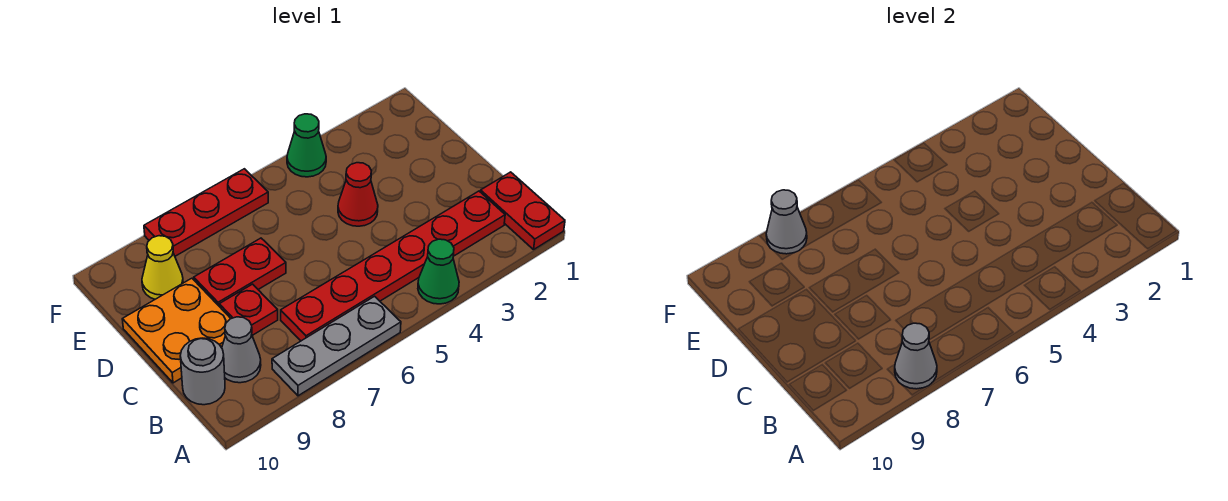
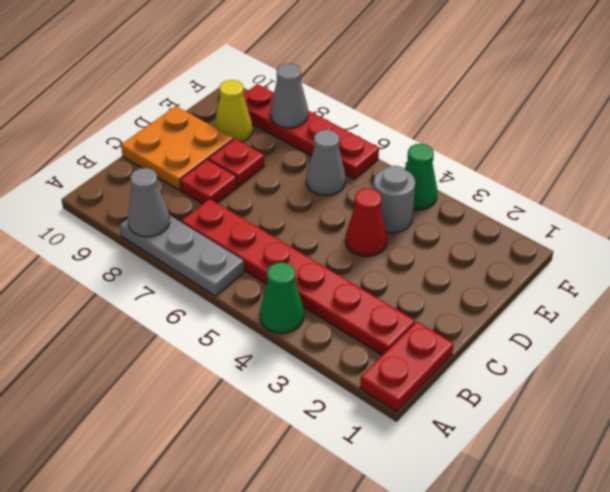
grey 1x1 cone [222,317,261,383] -> grey 1x1 cone moved to [306,130,346,196]
grey 1x1 round brick [180,338,225,405] -> grey 1x1 round brick moved to [373,166,415,233]
red 1x2 plate [194,238,286,306] -> red 1x1 plate [209,139,264,186]
red 1x3 plate [144,169,268,256] -> red 1x4 plate [244,84,379,179]

